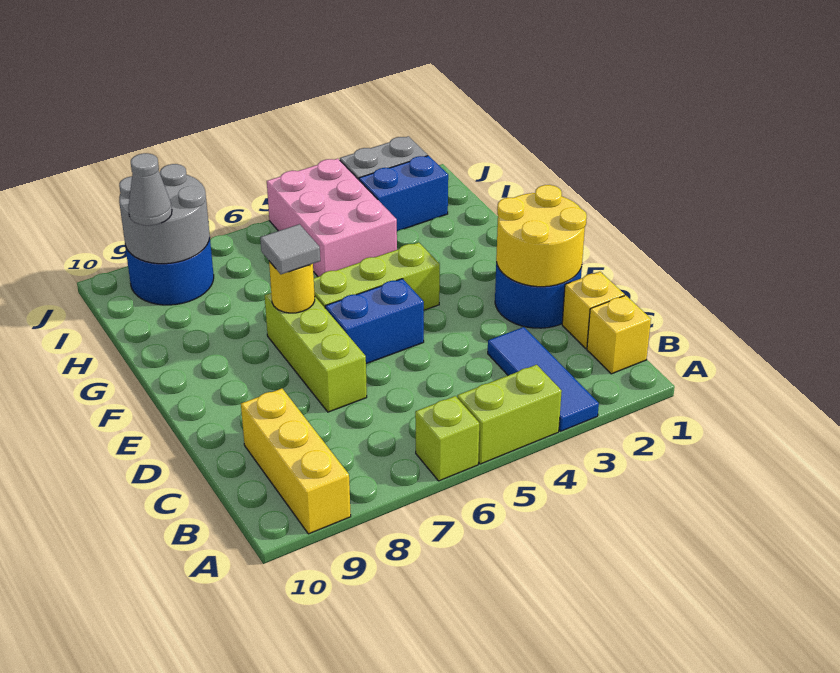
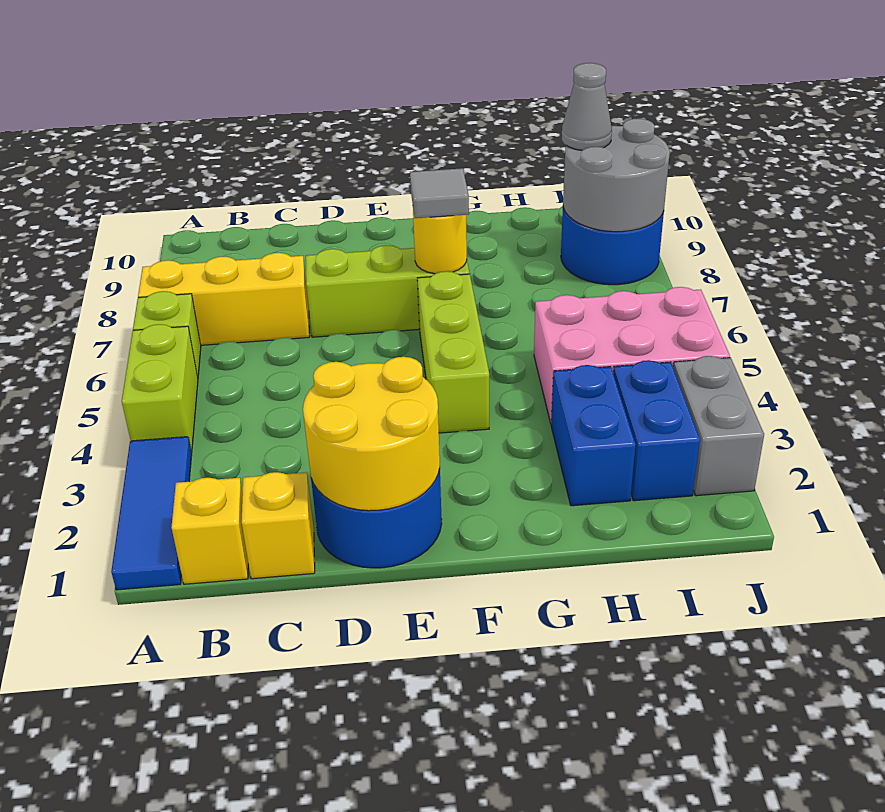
blue 1x3 tile [488,327,599,431] -> blue 1x3 tile turned to [111,437,192,590]
yellow 1x3 brick [241,389,351,534] -> yellow 1x3 brick moved to [138,253,309,345]
blue 1x2 brick [325,279,424,364] -> blue 1x2 brick moved to [551,365,636,506]

